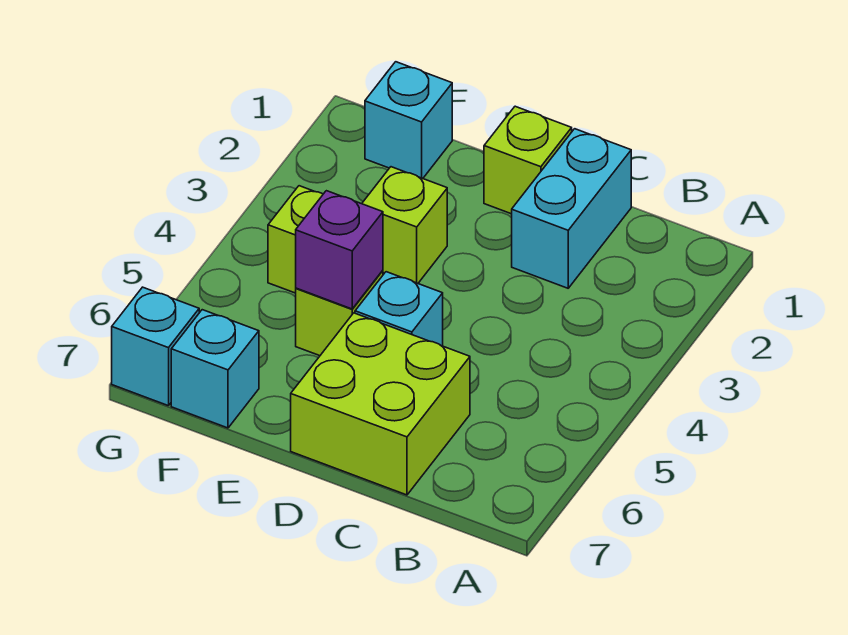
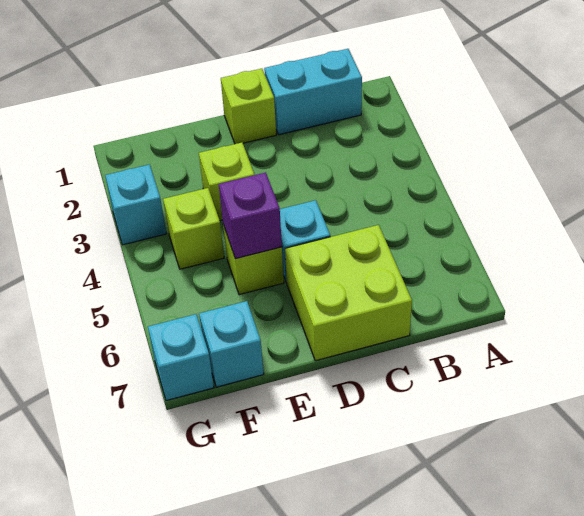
cyan 1x2 brick [512,129,631,288] -> cyan 1x2 brick turned to [264,49,362,135]
cyan 1x1 brick [365,62,452,178] -> cyan 1x1 brick moved to [105,165,166,245]

